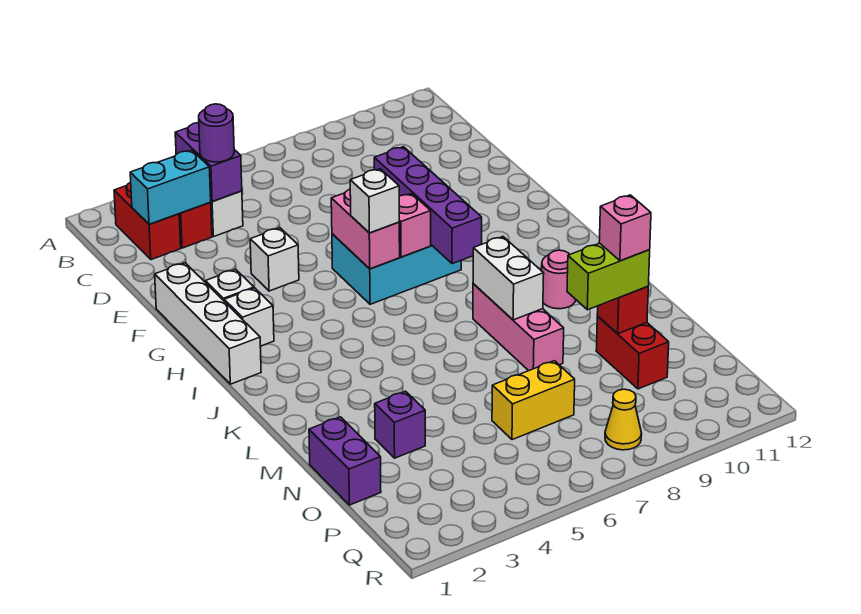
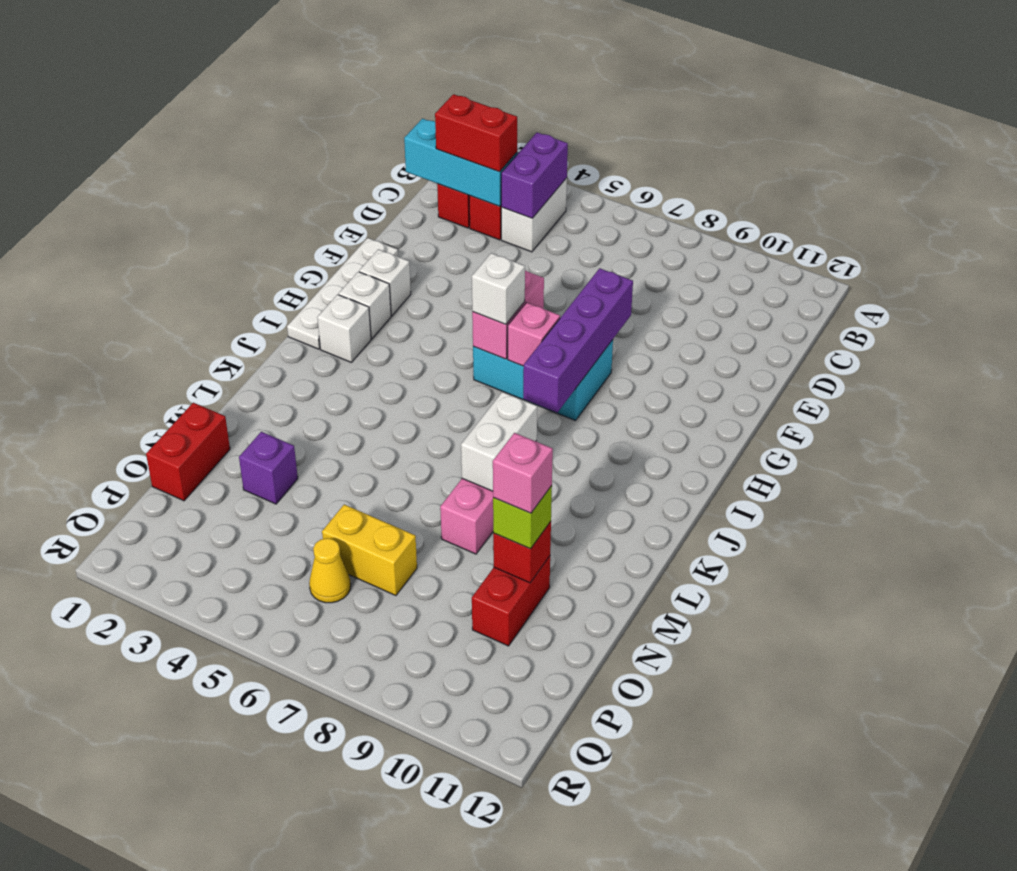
cyan 1x2 brick [130,150,211,224] -> cyan 1x3 brick [404,119,517,206]
none -> red 1x2 brick [435,94,517,172]
purple 1x1 round brick [199,104,234,162] -> none
white 1x4 brick [155,263,261,384] -> white 1x4 plate [287,238,398,349]
white 1x1 brick [250,228,299,291] -> white 1x1 brick moved to [317,295,371,363]
pink 1x1 round brick [542,250,576,309] -> none
purple 1x2 brick [309,417,381,505] -> red 1x2 brick [146,403,230,501]
lime 1x2 brick [567,243,650,310] -> lime 1x1 brick [493,486,552,549]
yellow 1x1 cone [605,389,642,450] -> yellow 1x1 cone moved to [309,538,351,603]

